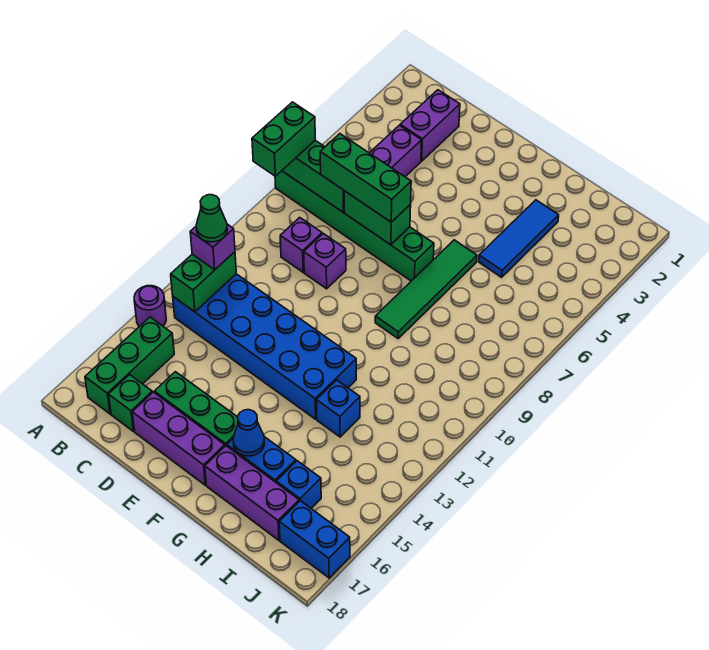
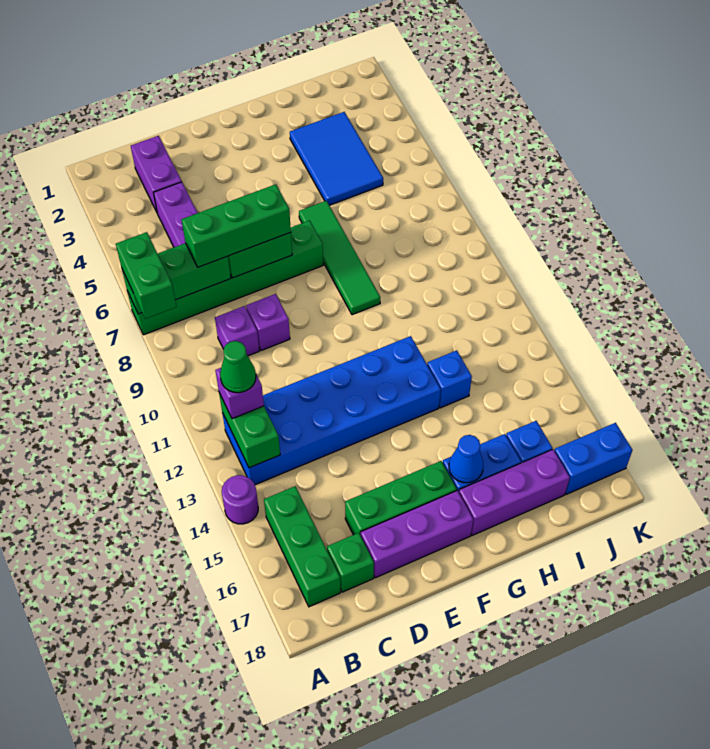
blue 1x3 tile [479,200,559,277] -> blue 2x3 tile [290,112,383,205]

